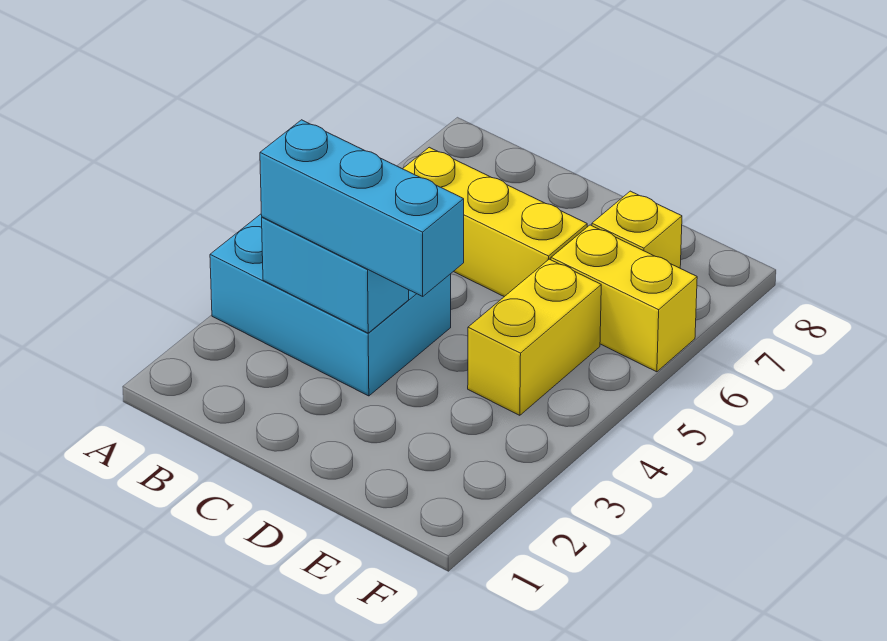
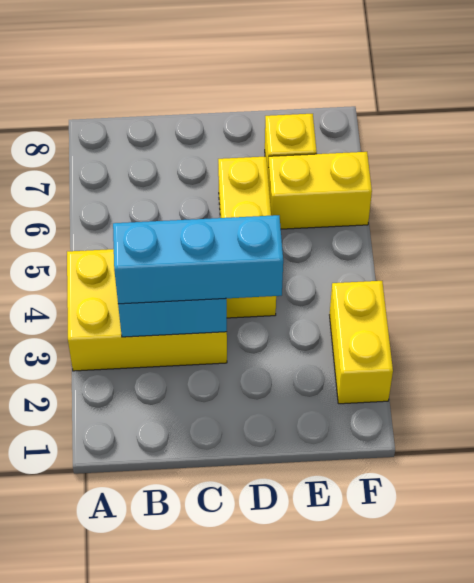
cyan 2x3 brick [210,214,451,396] -> yellow 2x3 brick [67,249,227,371]
yellow 1x3 brick [403,147,587,297] -> yellow 1x3 brick turned to [218,157,276,318]
yellow 1x2 brick [468,259,601,415] -> yellow 1x2 brick moved to [330,281,393,404]

